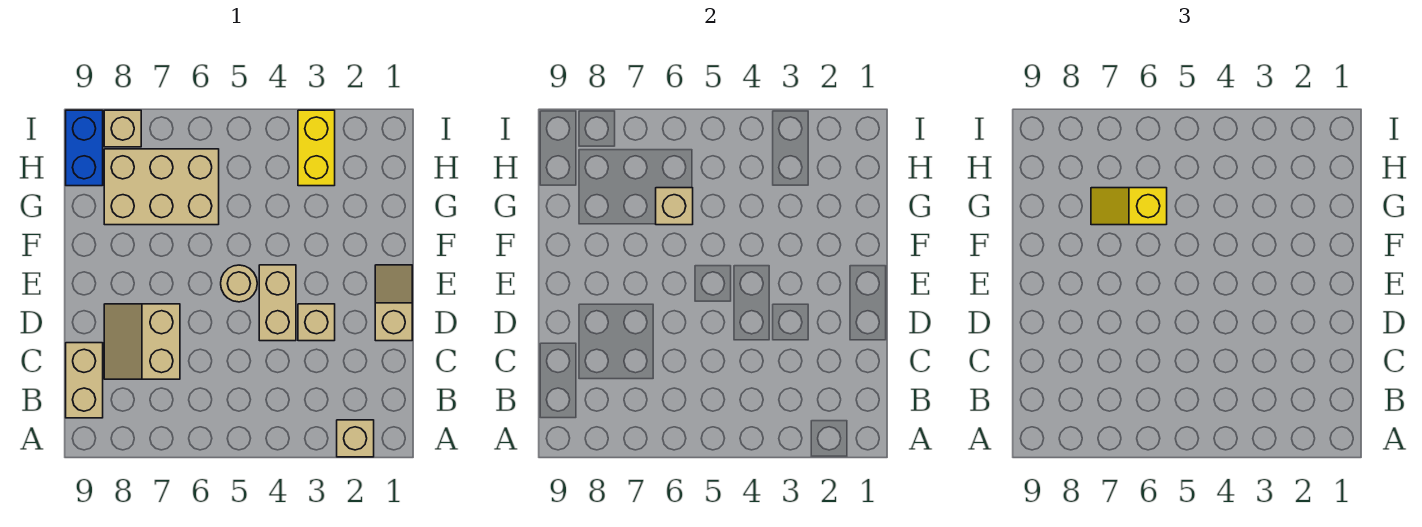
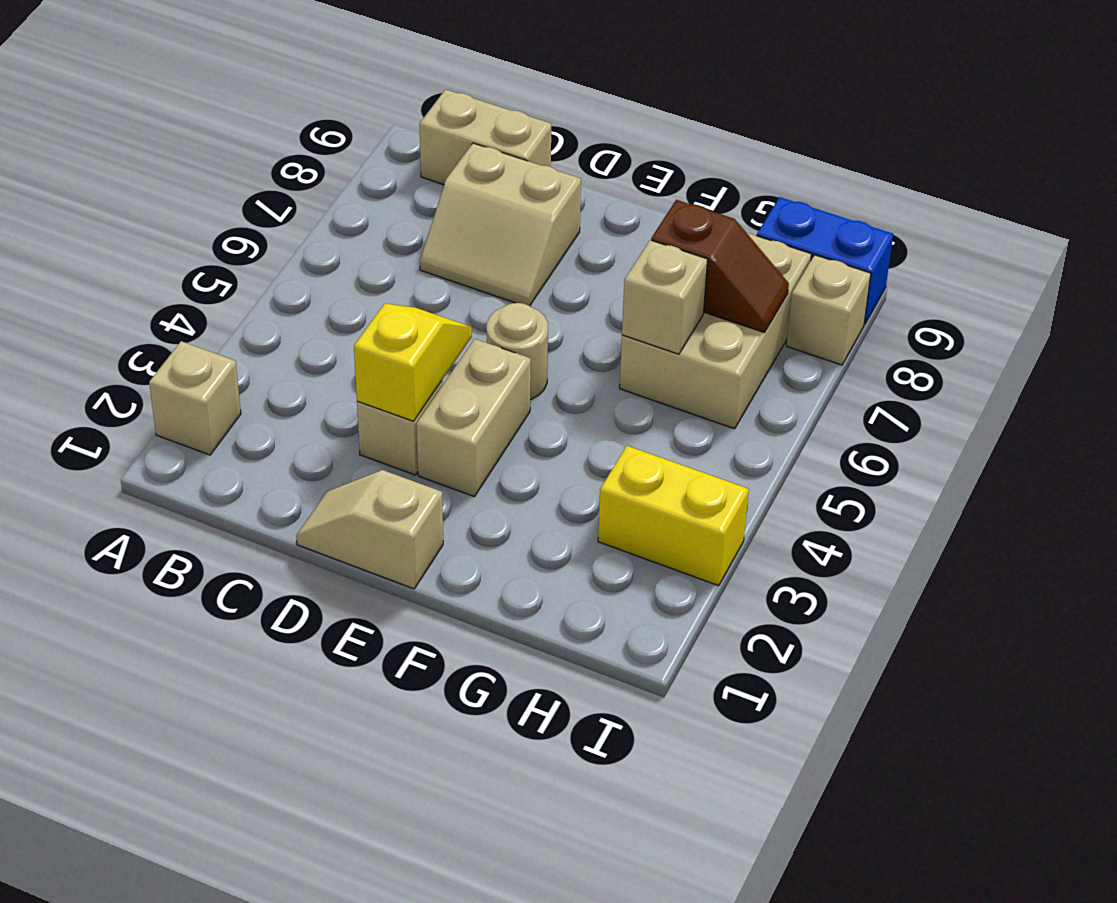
tan 2x2 slope [104,304,180,379] -> tan 2x2 slope turned to [420,143,581,306]
tan 1x2 slope [375,265,412,341] -> tan 1x2 slope turned to [296,470,443,589]
tan 1x2 brick [259,265,296,341] -> tan 1x2 brick turned to [417,339,531,497]
yellow 1x2 slope [1091,188,1167,225] -> yellow 1x2 slope moved to [354,303,472,421]
none -> brown 1x2 slope [651,200,789,333]

